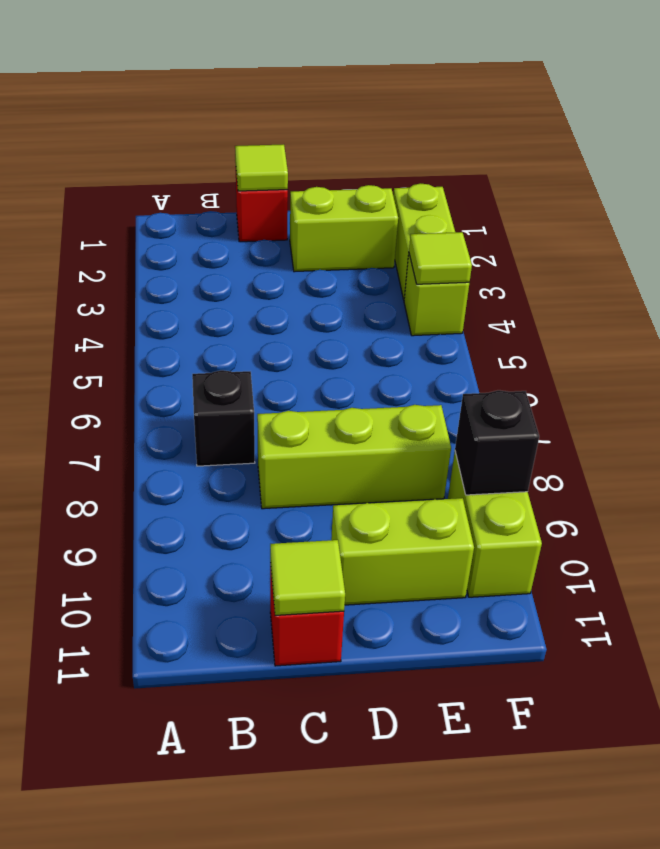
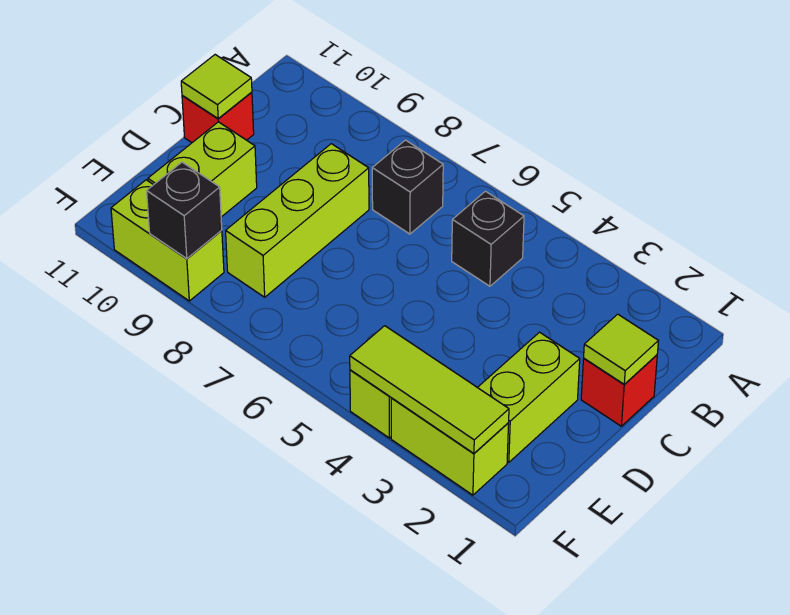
none -> black 1x1 brick [452,191,524,286]
lime 1x1 tile [409,232,472,284] -> lime 1x3 tile [350,326,509,453]

